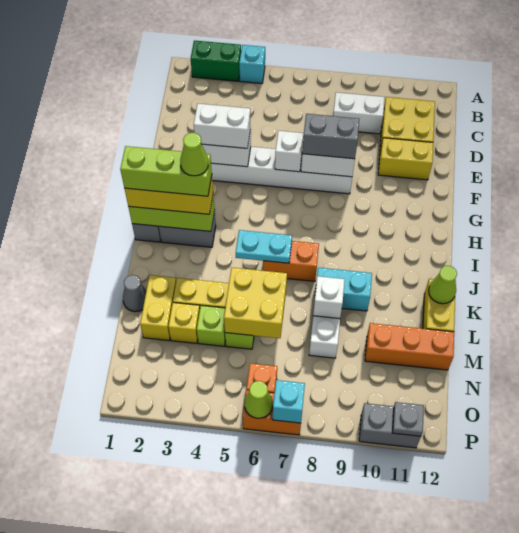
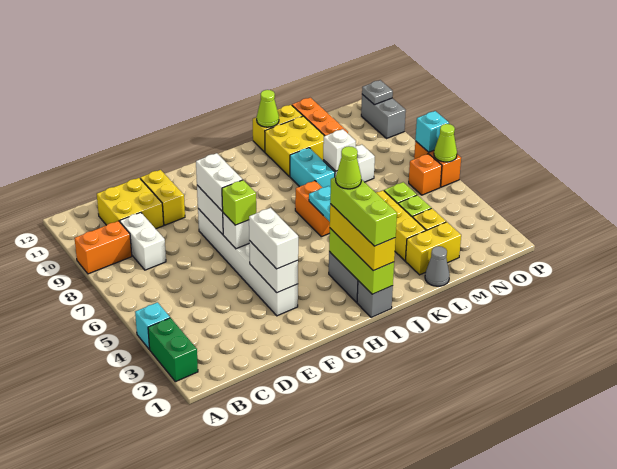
none -> orange 1x2 brick [75,221,132,274]
none -> lime 1x1 brick [222,180,256,225]
grey 1x2 brick [302,114,359,159] -> white 1x2 brick [196,153,243,211]
yellow 2x2 brick [224,268,287,338] -> yellow 2x2 brick moved to [265,116,324,176]

